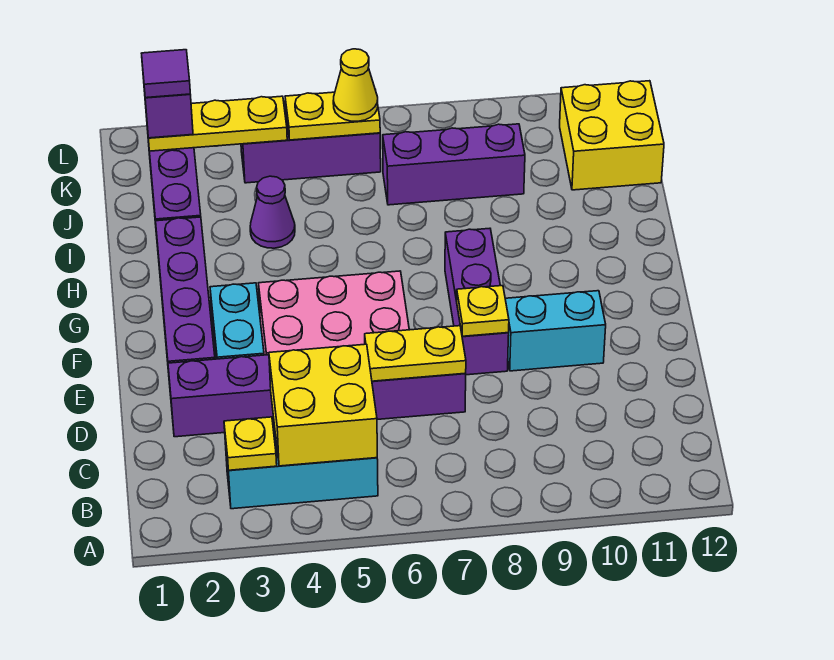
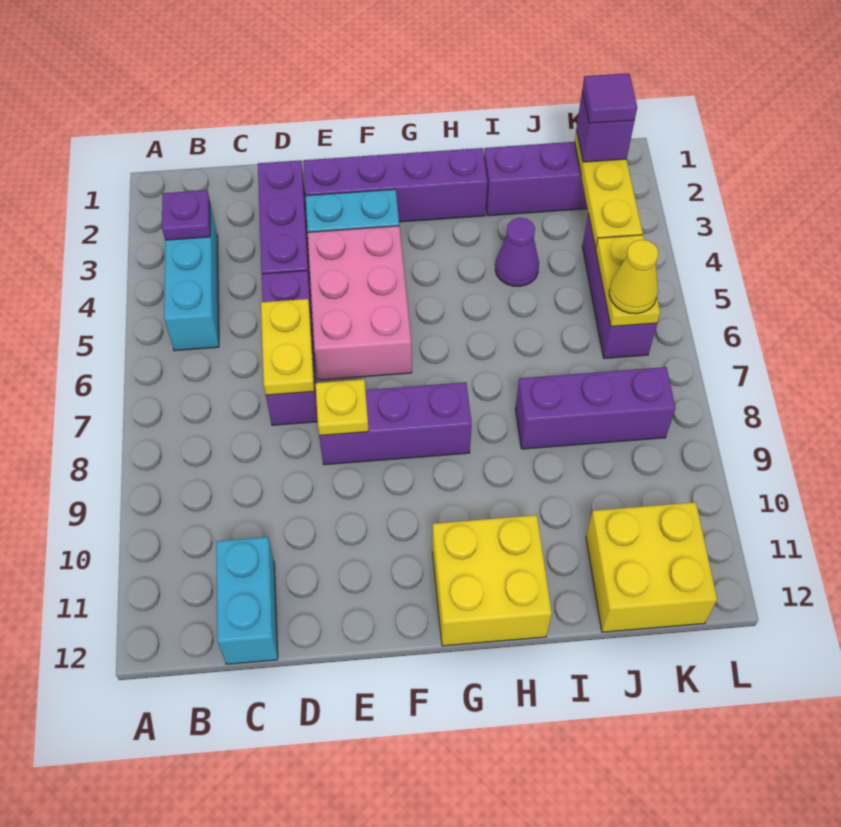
yellow 1x1 plate [224,417,277,470] -> purple 1x1 plate [162,190,210,240]
yellow 2x2 brick [269,344,377,466] -> yellow 2x2 brick moved to [432,515,552,646]
cyan 1x2 brick [505,291,606,371] -> cyan 1x2 brick moved to [216,537,278,664]
purple 1x3 brick [383,124,525,205] -> purple 1x3 brick turned to [515,367,676,449]

